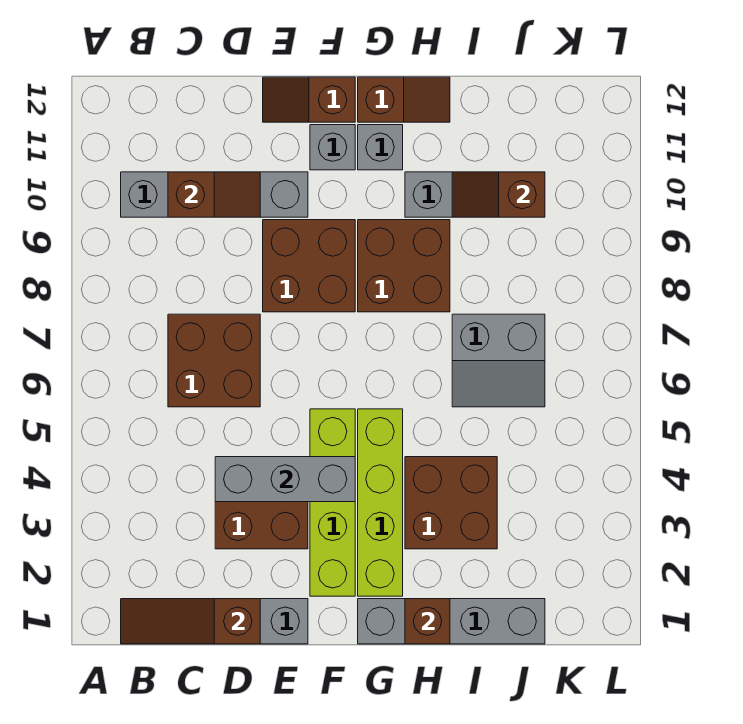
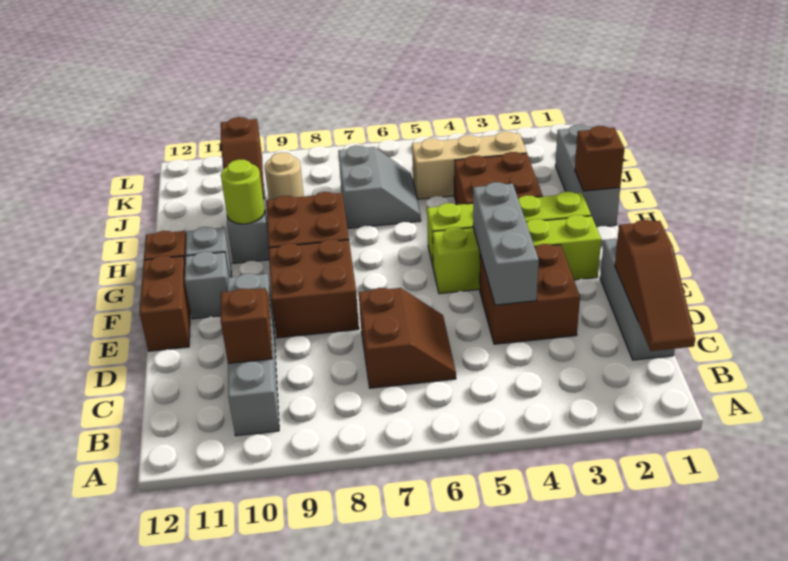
brown 2x2 brick [168,314,260,407] -> brown 2x2 slope [359,288,456,388]
brown 1x2 slope [263,77,355,122] -> brown 1x2 brick [139,256,190,351]
grey 1x4 brick [358,599,545,644] -> grey 1x3 brick [555,125,620,227]
none -> lime 1x1 round brick [221,160,265,224]
none -> tan 1x3 brick [412,132,527,199]
none -> tan 1x1 round brick [265,152,304,200]

